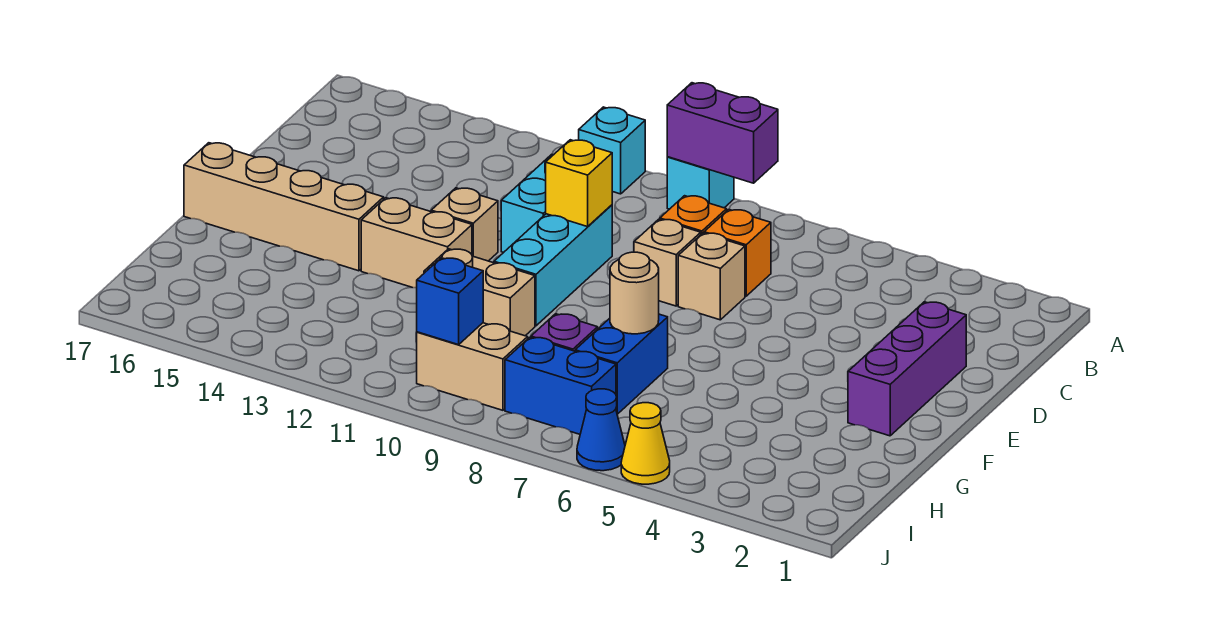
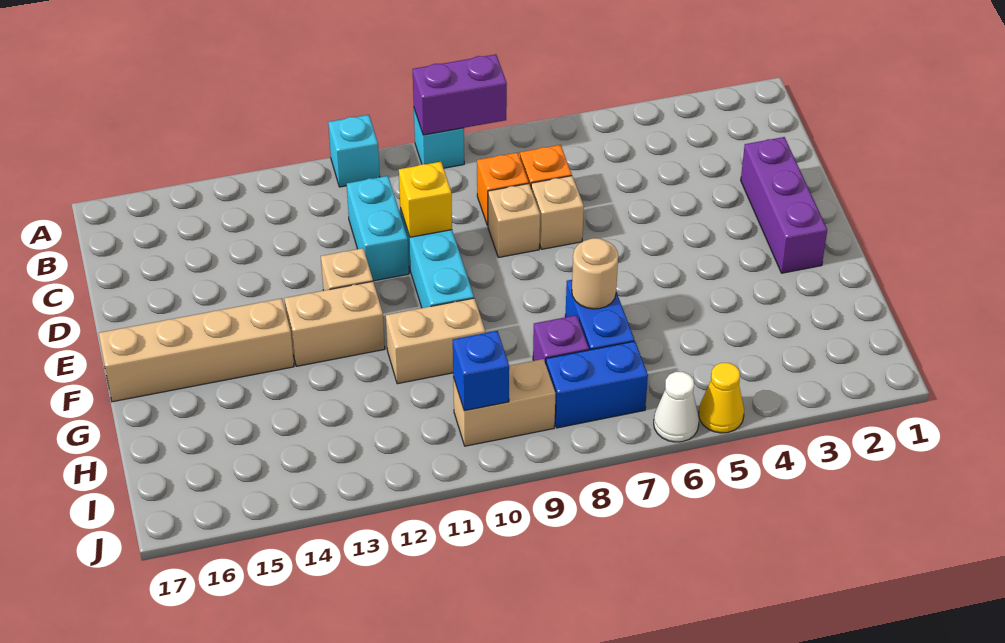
blue 1x1 cone [577,389,625,471] -> white 1x1 cone [654,372,699,442]

